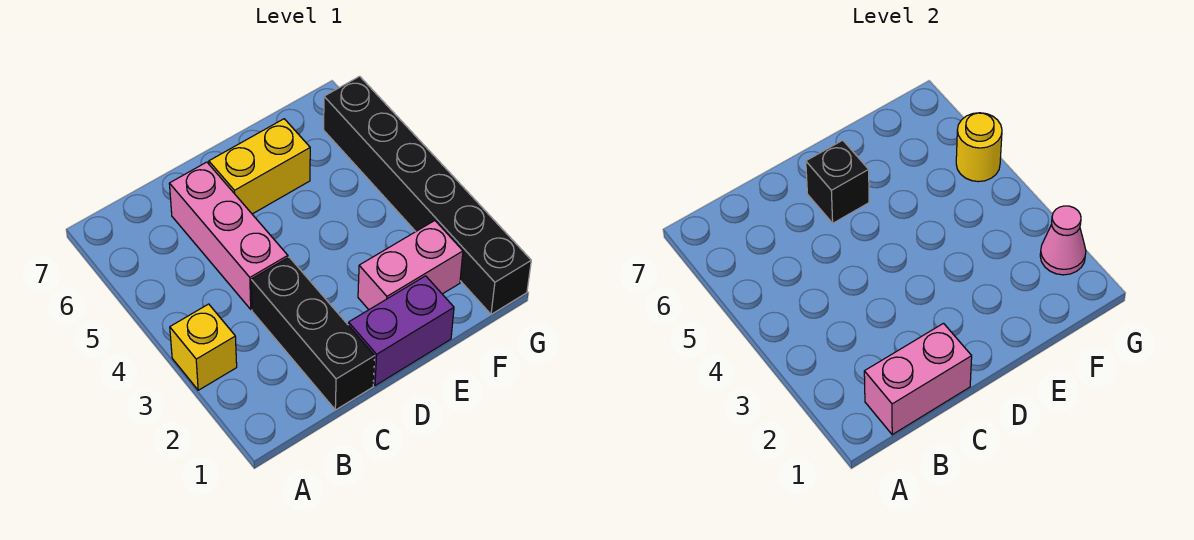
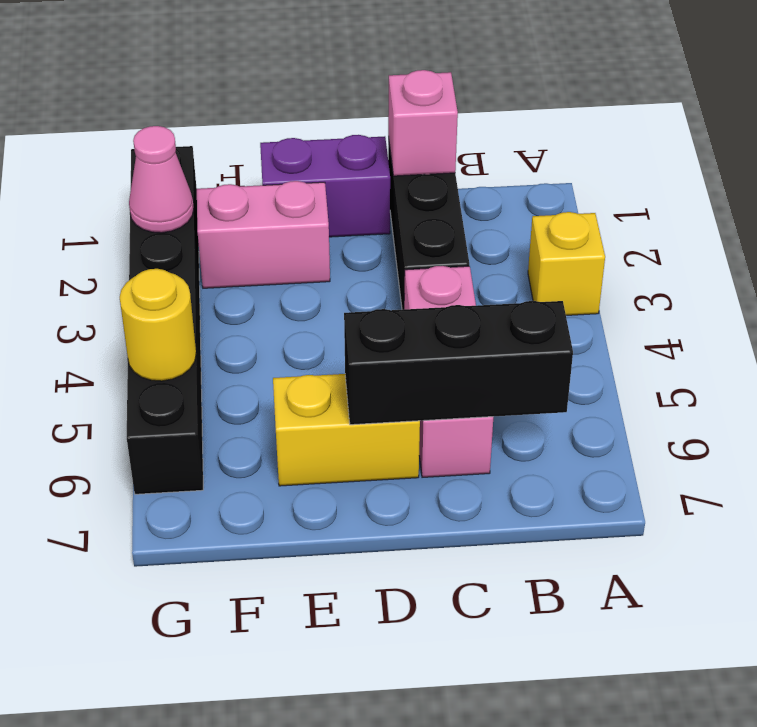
pink 1x2 brick [864,323,972,435] -> pink 1x1 brick [388,70,458,176]
black 1x1 brick [806,140,869,223] -> black 1x3 brick [344,301,573,425]

